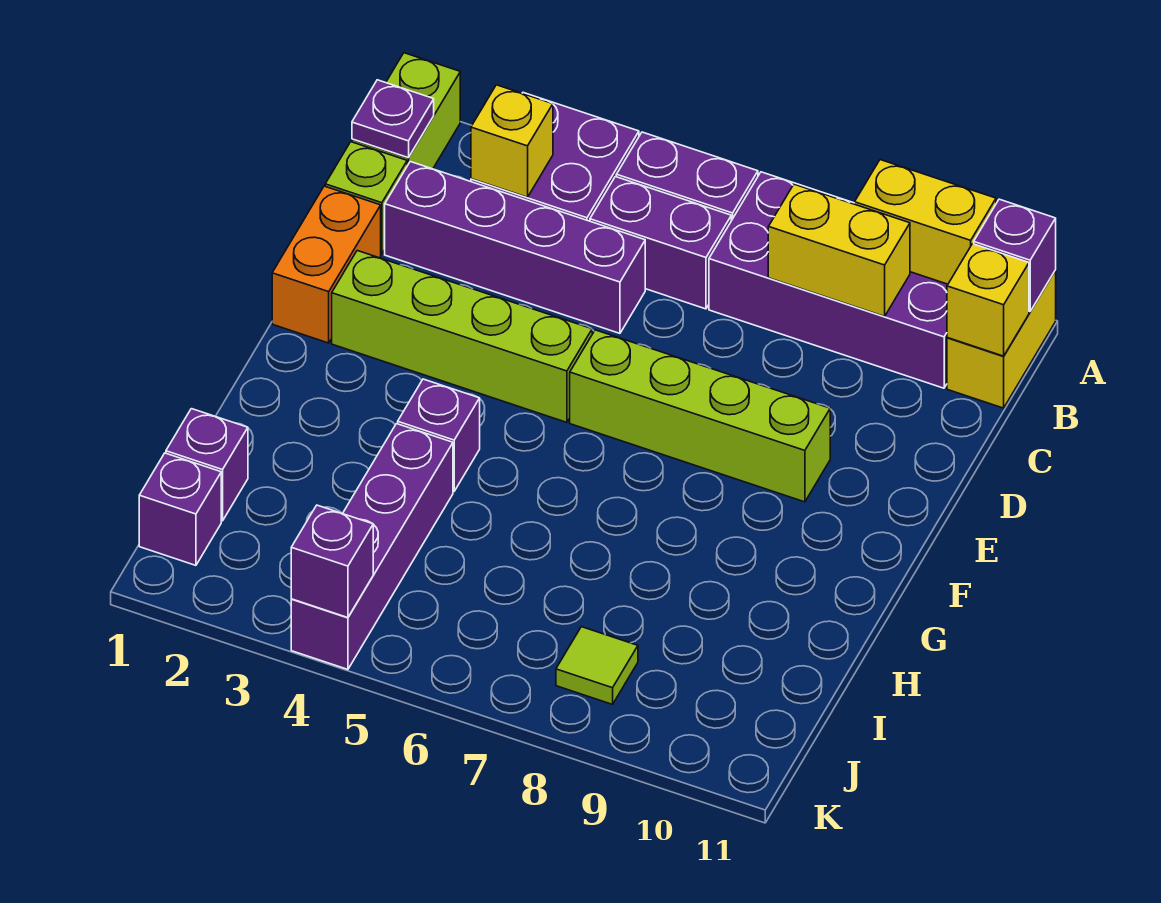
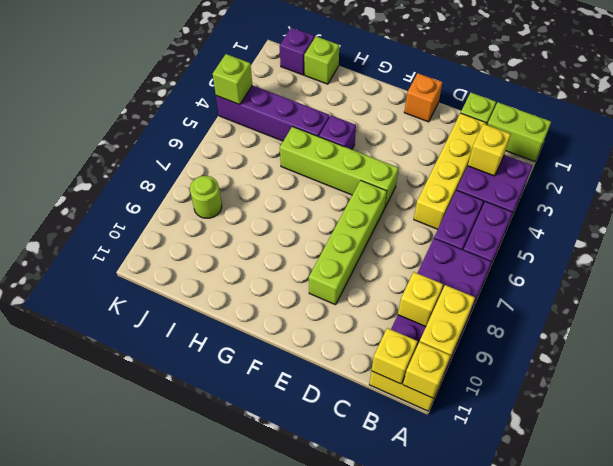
purple 1x1 brick [974,199,1056,312] -> yellow 1x1 brick [403,342,450,398]
purple 1x1 plate [352,80,434,158] -> none
yellow 1x2 brick [768,184,910,316] -> yellow 1x1 brick [398,272,443,327]
purple 1x4 brick [385,162,645,333] -> yellow 1x4 brick [414,113,486,229]
orange 1x2 brick [272,186,381,343] -> orange 1x1 brick [404,73,442,122]
lime 1x4 brick [332,251,592,423] -> lime 1x4 brick turned to [280,127,398,207]
purple 1x1 brick [166,409,248,521] -> lime 1x1 brick [304,36,339,84]
lime 1x1 tile [556,627,638,704] -> lime 1x1 round brick [190,176,222,218]
purple 1x1 brick [291,505,373,618] -> lime 1x1 brick [213,54,252,105]

